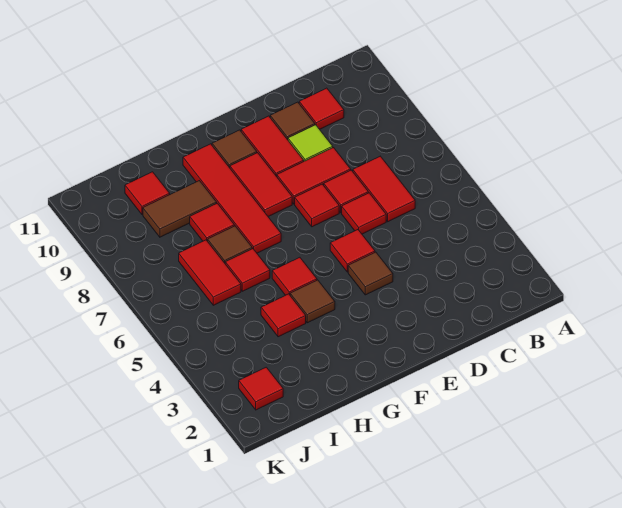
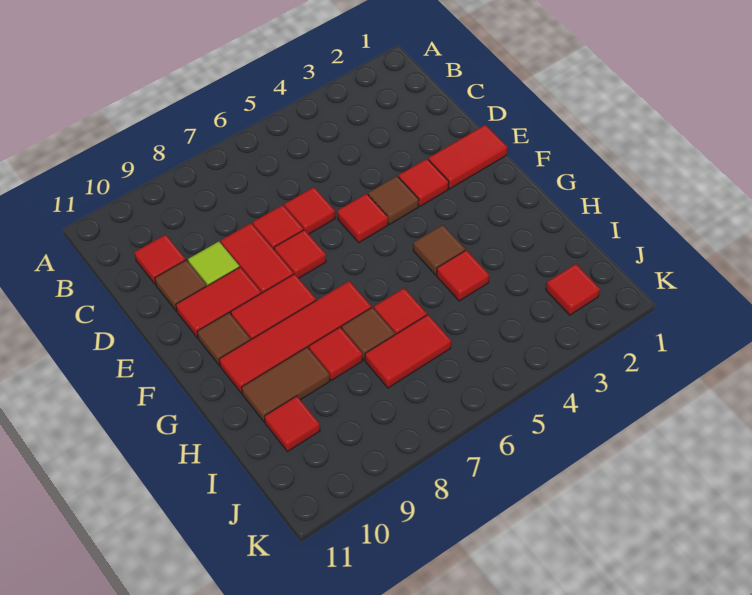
red 1x2 tile [353,156,415,222] -> red 1x2 tile moved to [428,125,507,189]
red 1x1 tile [272,257,317,295] -> red 1x1 tile moved to [398,159,449,206]
brown 1x2 tile [143,181,217,237] -> brown 1x2 tile turned to [242,347,330,422]

